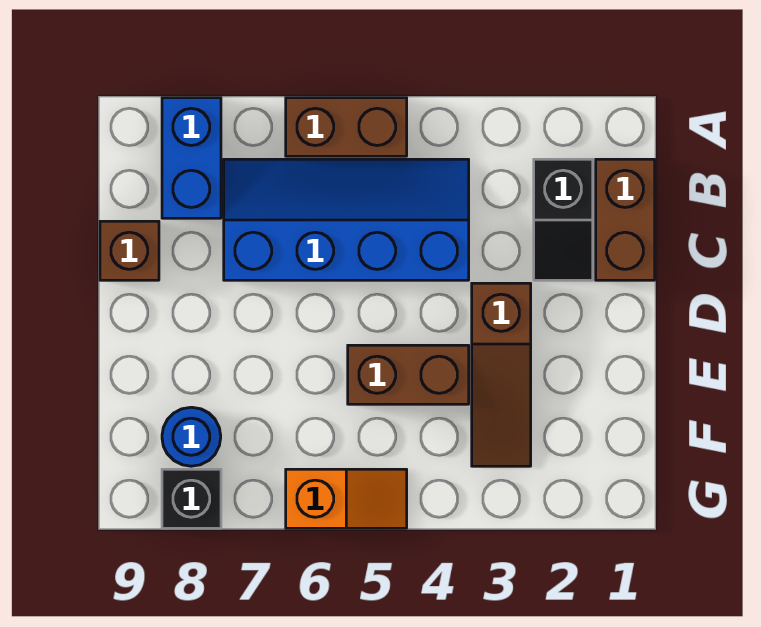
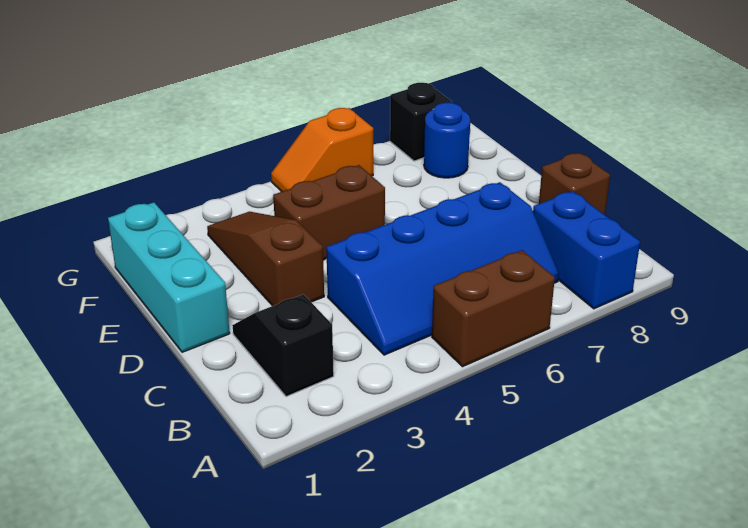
brown 1x2 brick [596,159,655,280] -> none
none -> cyan 1x3 brick [108,202,230,352]

